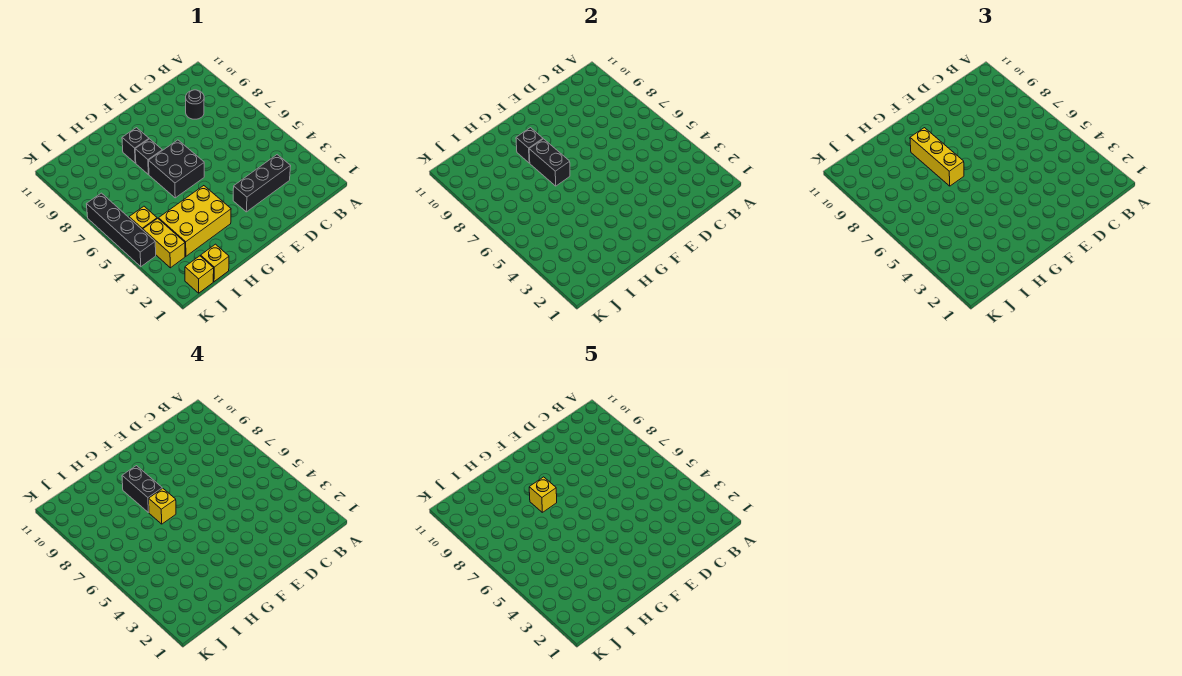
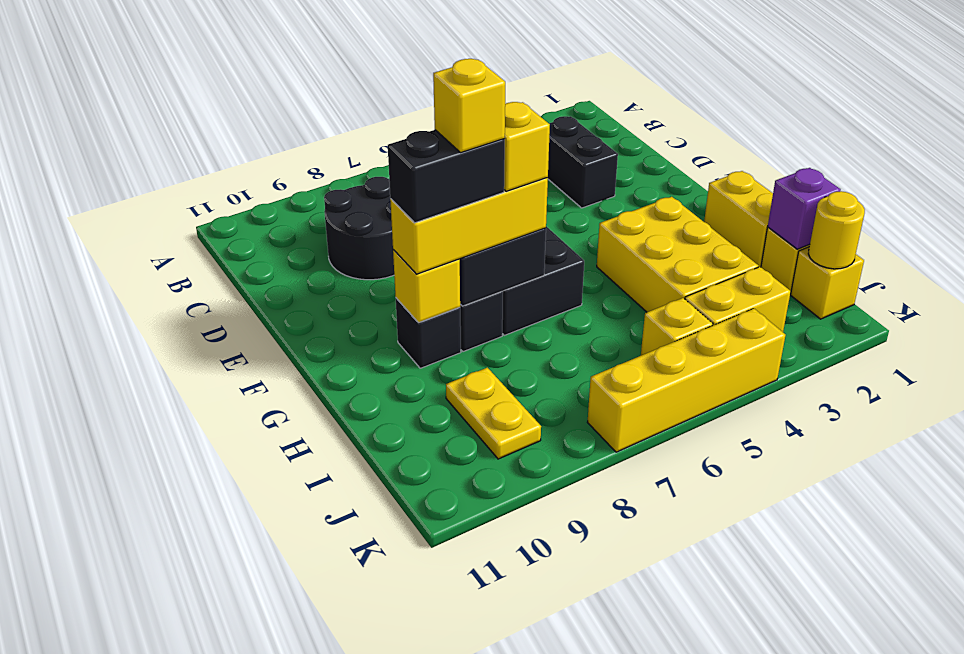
black 1x3 brick [233,155,291,212] -> black 1x2 brick [548,116,618,208]
black 1x1 round brick [186,90,204,119] -> black 2x2 round brick [324,177,394,280]
none -> yellow 1x2 brick [704,171,773,267]
black 1x1 brick [516,128,543,163] -> yellow 1x1 brick [393,250,460,323]
none -> purple 1x1 brick [768,168,841,249]
none -> yellow 1x2 plate [446,368,541,459]
none -> yellow 1x1 round brick [808,191,865,269]
black 1x4 brick [87,193,156,267] -> yellow 1x4 brick [587,309,786,452]

